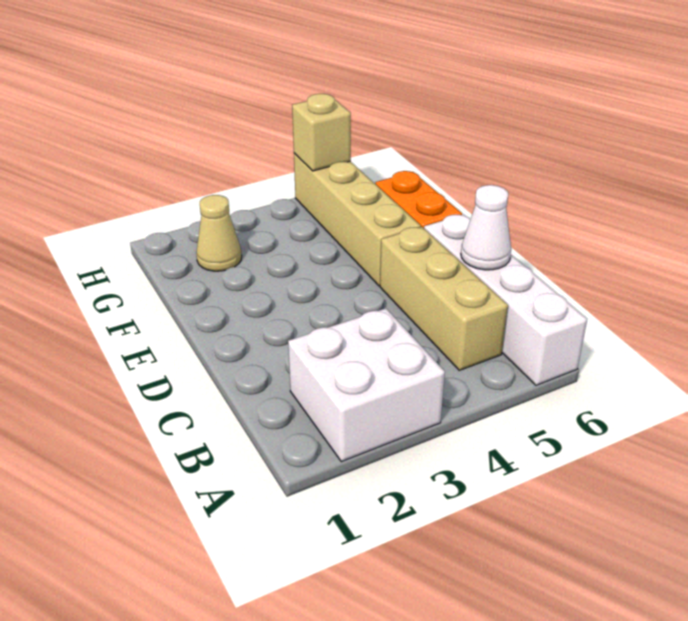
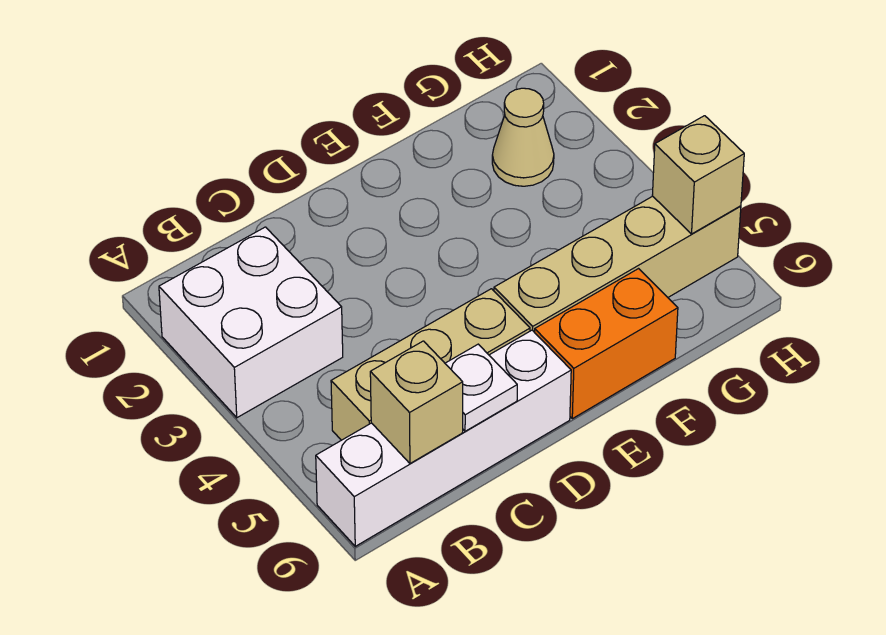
none -> tan 1x1 brick [370,341,463,463]
white 1x1 cone [461,185,511,270] -> white 1x1 plate [445,344,517,431]

